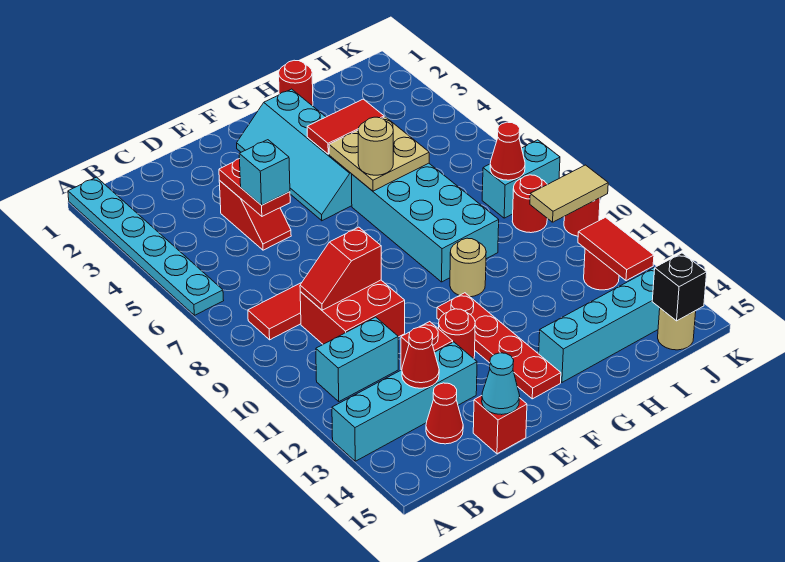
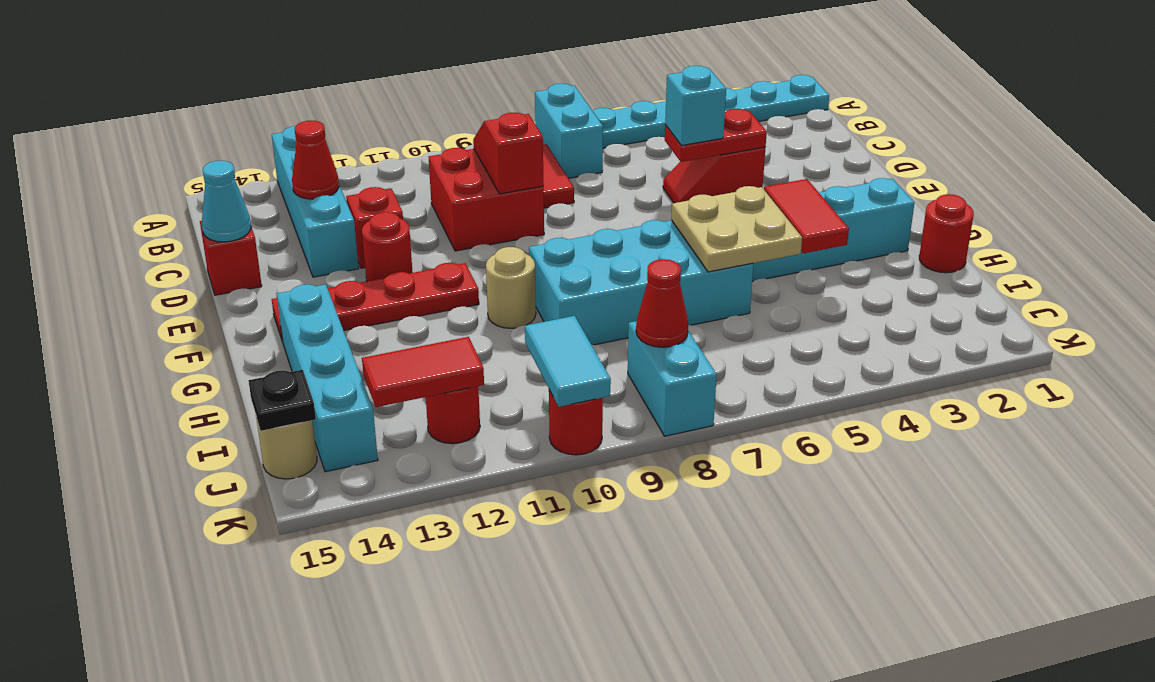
cyan 1x2 brick [316,317,398,401] -> cyan 1x2 brick moved to [535,84,603,178]
red 1x1 cone [426,383,463,444] -> none
tan 1x1 round brick [358,117,393,175] -> none
red 1x1 round brick [512,175,547,233] -> none
tan 1x2 tile [530,165,608,222] -> cyan 1x2 tile [525,316,611,407]
black 1x1 brick [652,253,707,321] -> black 1x1 plate [248,370,316,431]

